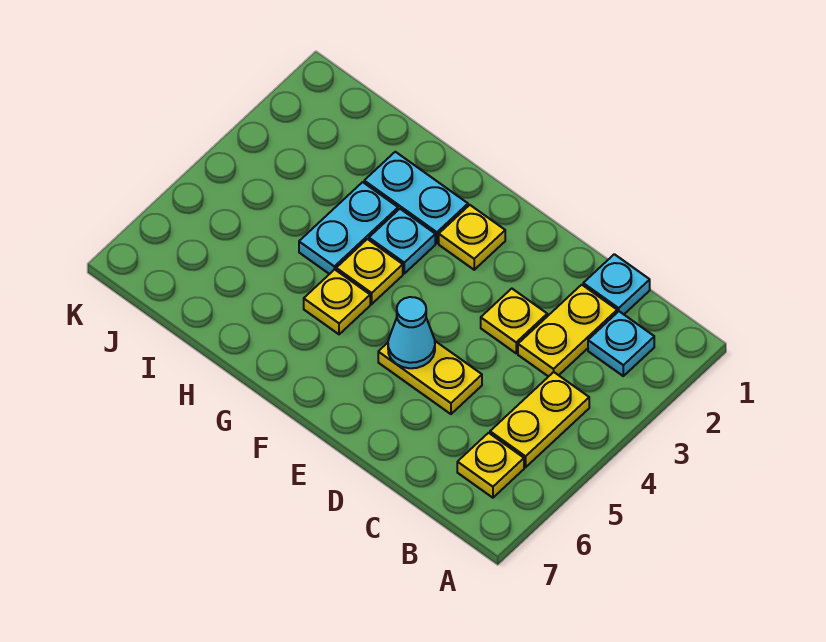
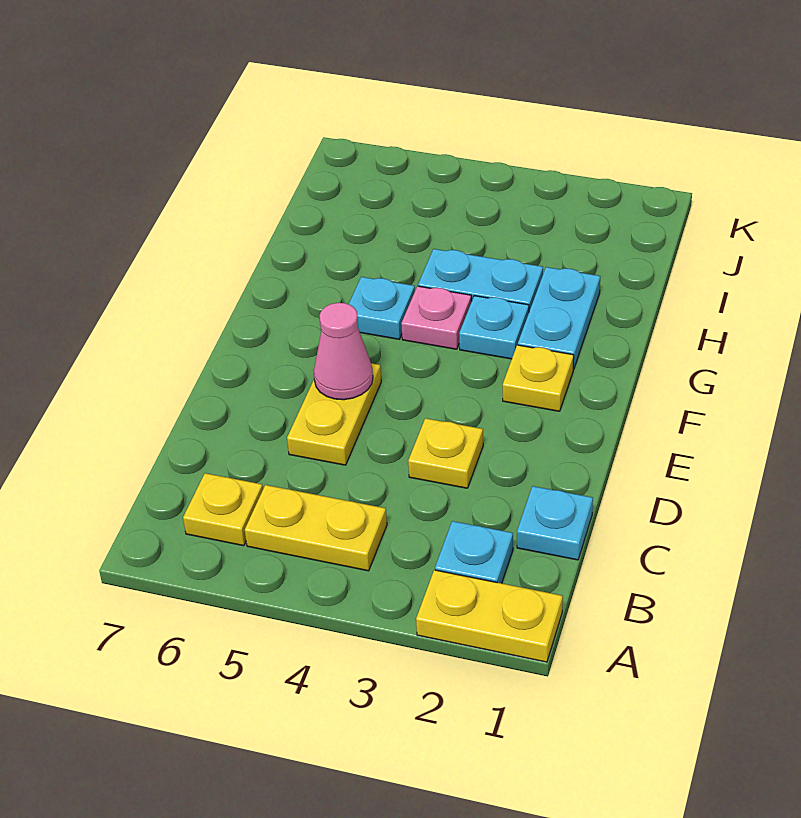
yellow 1x2 plate [518,285,617,377] -> yellow 1x2 plate moved to [416,570,563,662]
cyan 1x1 cone [388,297,435,368] -> pink 1x1 cone [314,303,373,400]
yellow 1x1 plate [336,239,403,304] -> pink 1x1 plate [401,286,472,349]
yellow 1x1 plate [304,269,370,334] -> cyan 1x1 plate [349,277,415,339]

